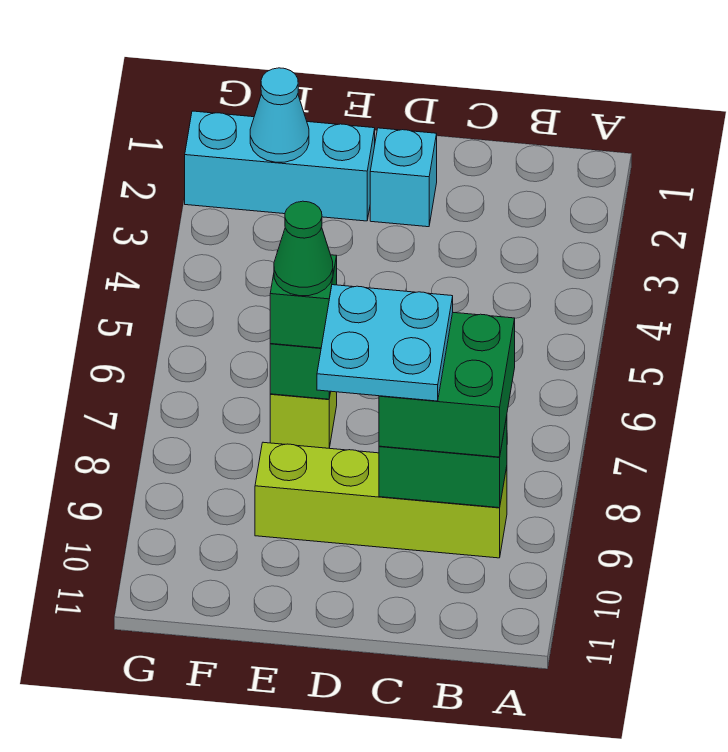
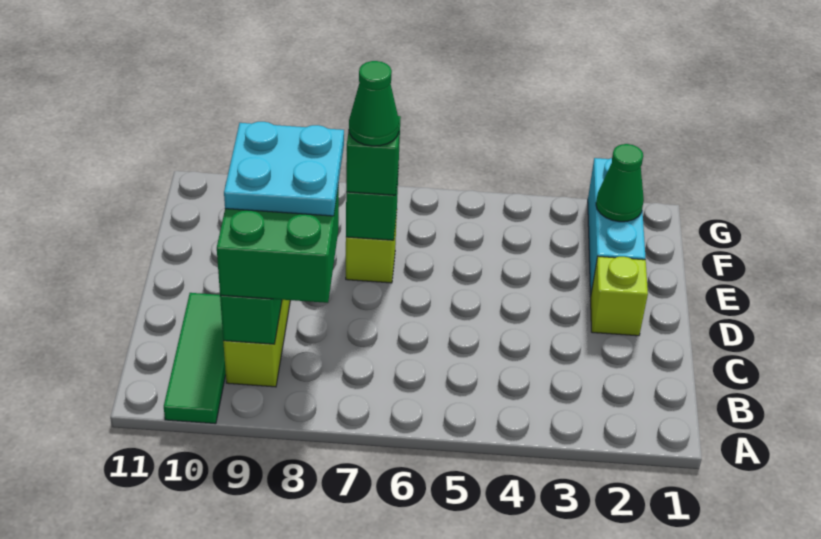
none -> green 1x3 tile [164,293,226,424]
cyan 1x1 brick [370,128,437,227] -> lime 1x1 brick [591,256,648,336]
cyan 1x1 cone [250,68,309,162] -> green 1x1 cone [596,144,644,222]

